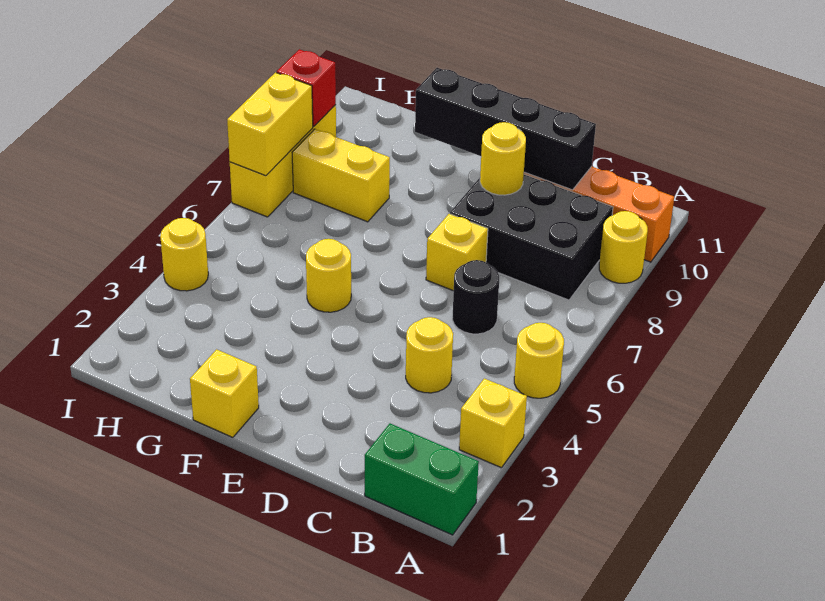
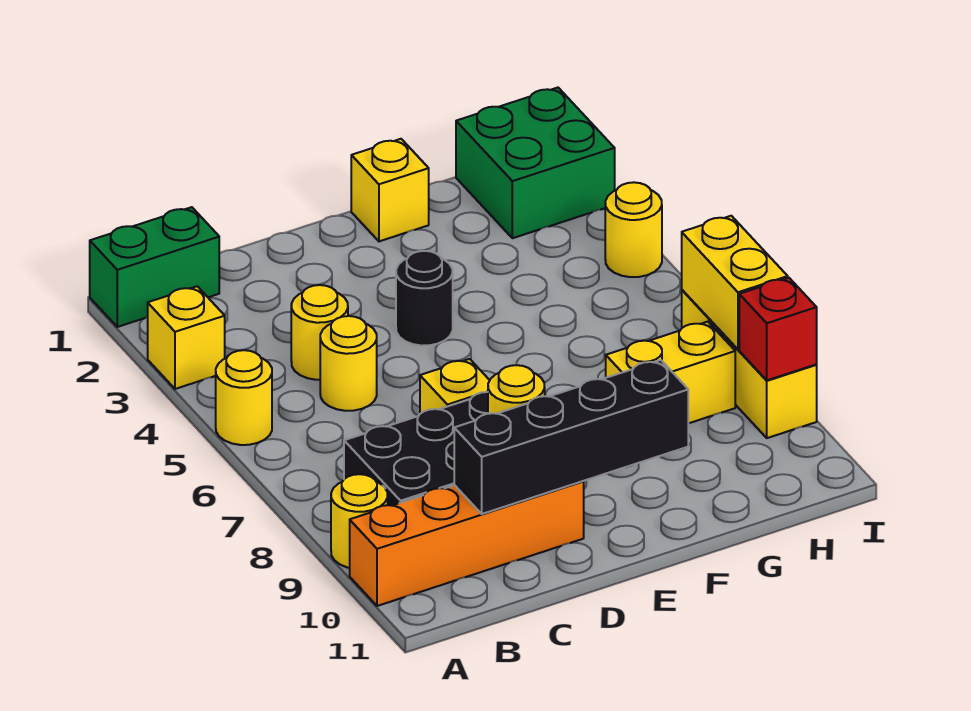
black 1x1 round brick [452,260,499,334] -> black 1x1 round brick moved to [396,251,453,346]
yellow 1x1 round brick [306,239,351,312] -> yellow 1x1 round brick moved to [320,316,377,411]
none -> green 2x2 brick [456,88,615,238]

